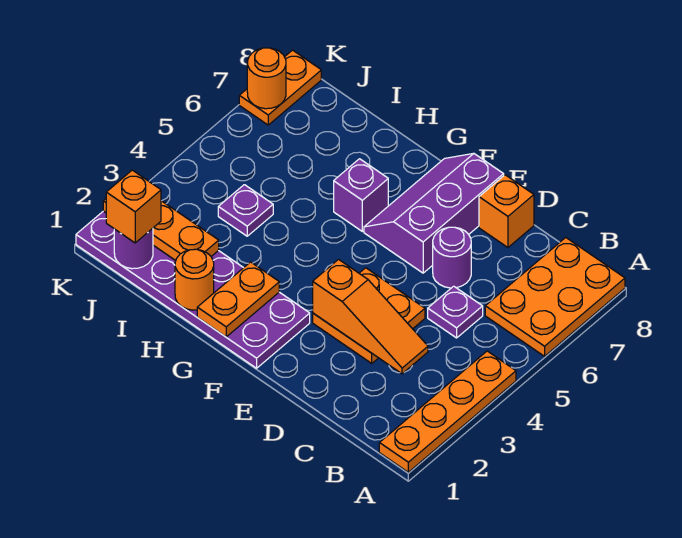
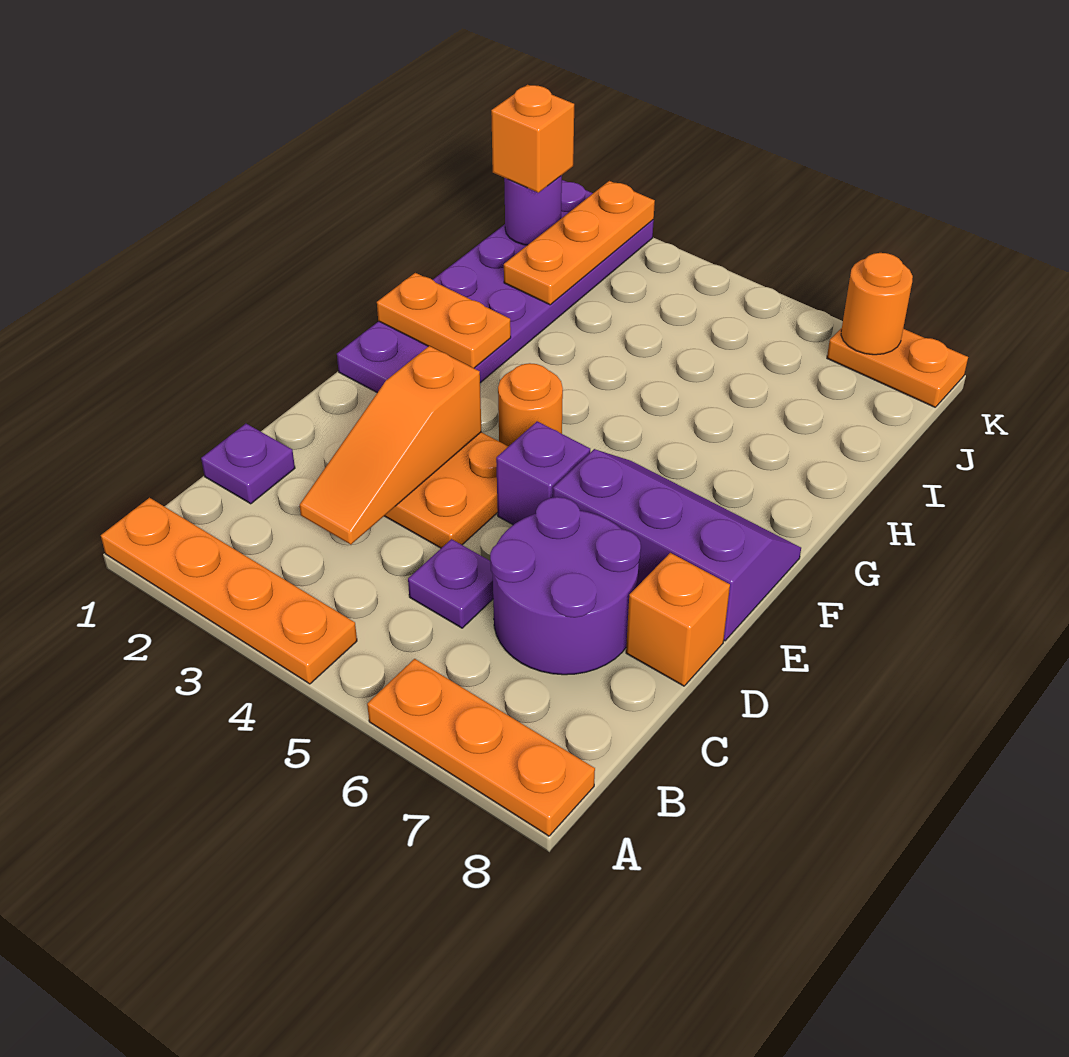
orange 2x3 plate [485,238,625,356] -> orange 1x3 plate [367,659,595,836]
purple 1x1 round brick [433,227,471,288] -> purple 2x2 round brick [490,497,641,675]
purple 1x1 brick [334,159,388,231] -> purple 1x1 brick moved to [496,421,590,525]
orange 1x1 round brick [175,249,214,310] -> orange 1x1 round brick moved to [498,363,563,446]
purple 1x1 plate [218,185,273,236] -> purple 1x1 plate moved to [201,424,295,504]

